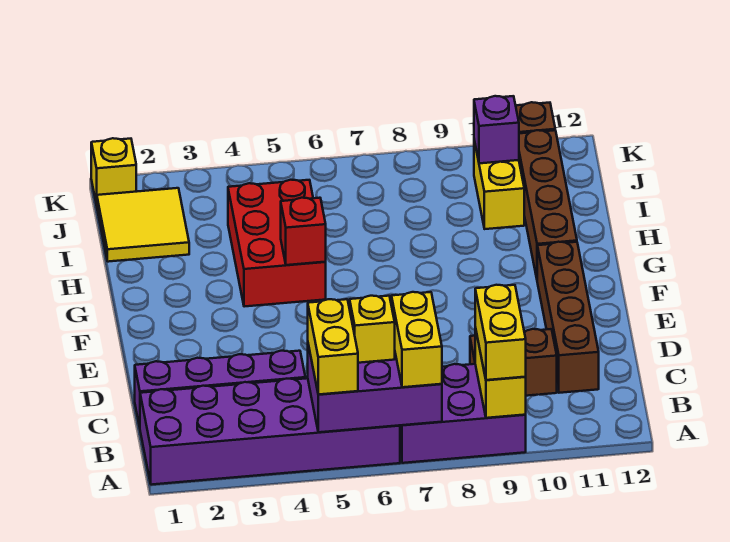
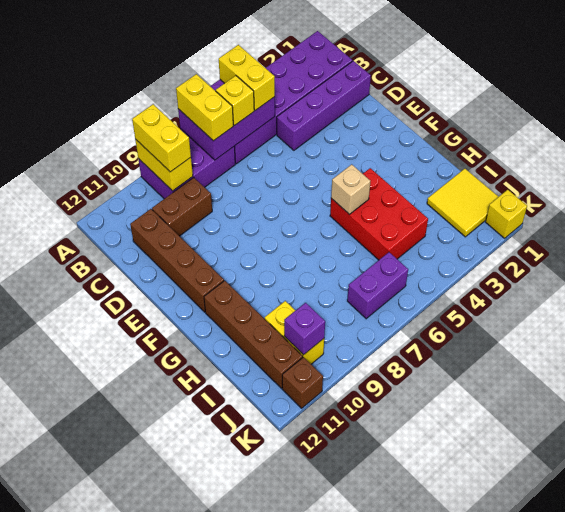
red 1x1 brick [281,198,326,265] -> tan 1x1 brick [331,164,370,215]
none -> purple 1x2 brick [347,252,408,319]

